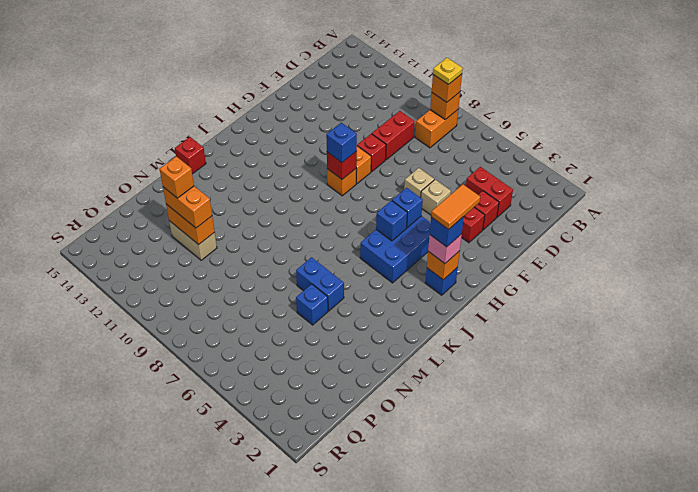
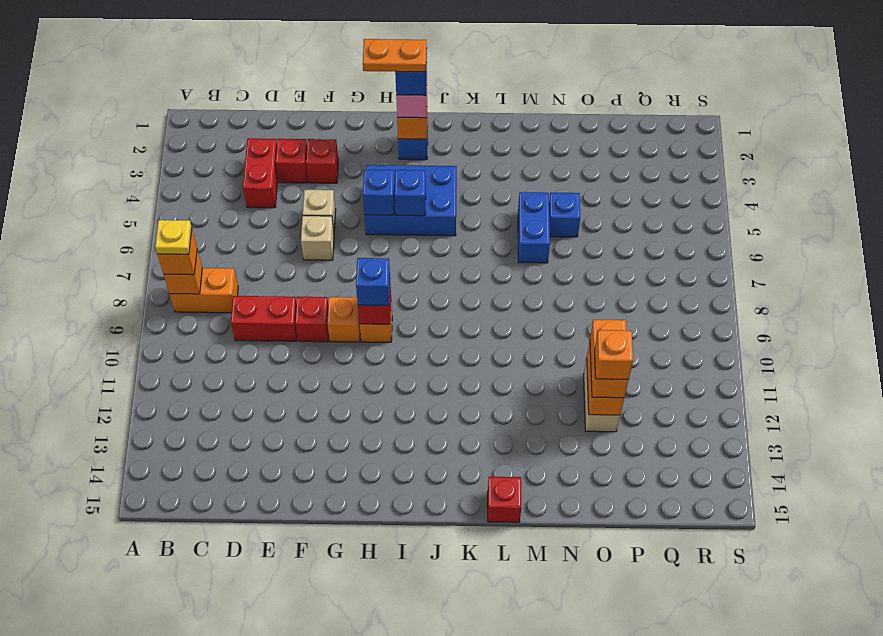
orange 1x2 tile [431,184,480,230] -> orange 1x2 plate [363,39,427,72]

